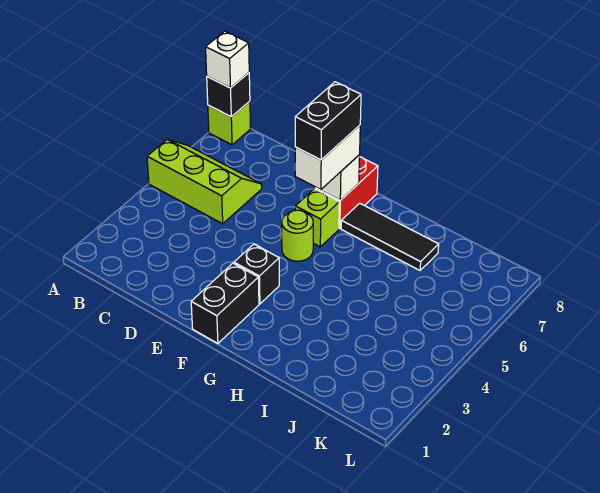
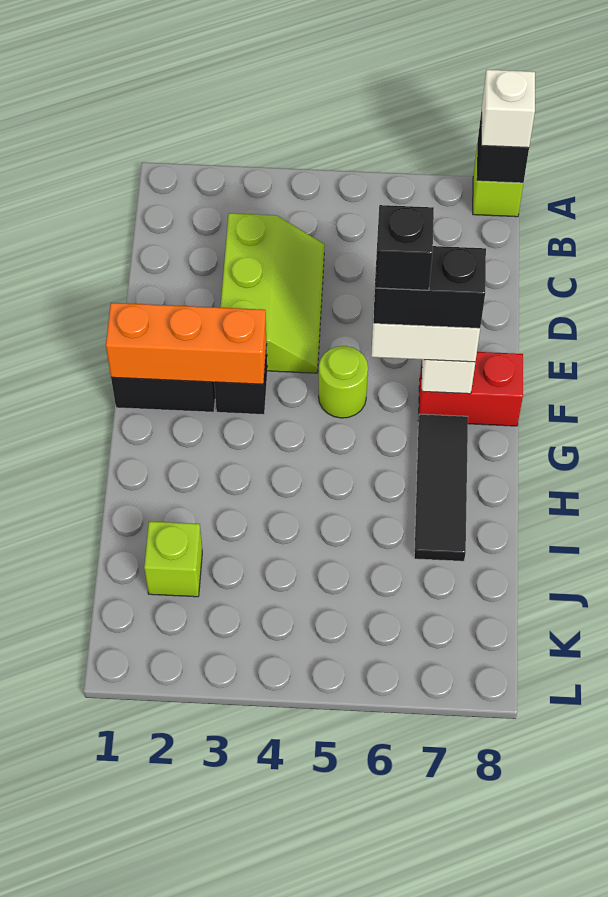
lime 2x3 slope [147,140,262,224] -> lime 2x3 slope moved to [221,213,325,373]
none -> orange 1x3 brick [106,303,266,384]
lime 1x1 brick [295,189,339,247] -> lime 1x1 brick moved to [144,521,202,597]
none -> black 1x1 brick [375,205,434,290]

